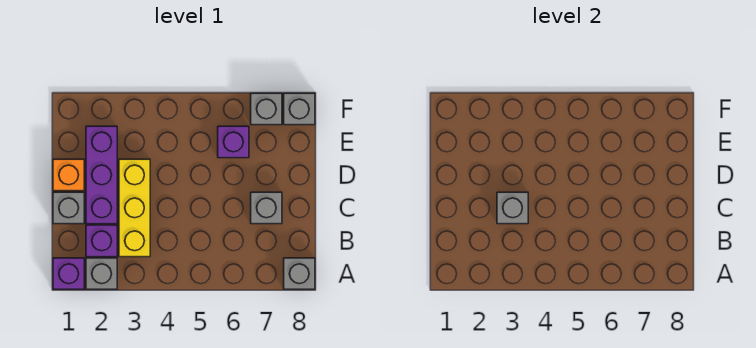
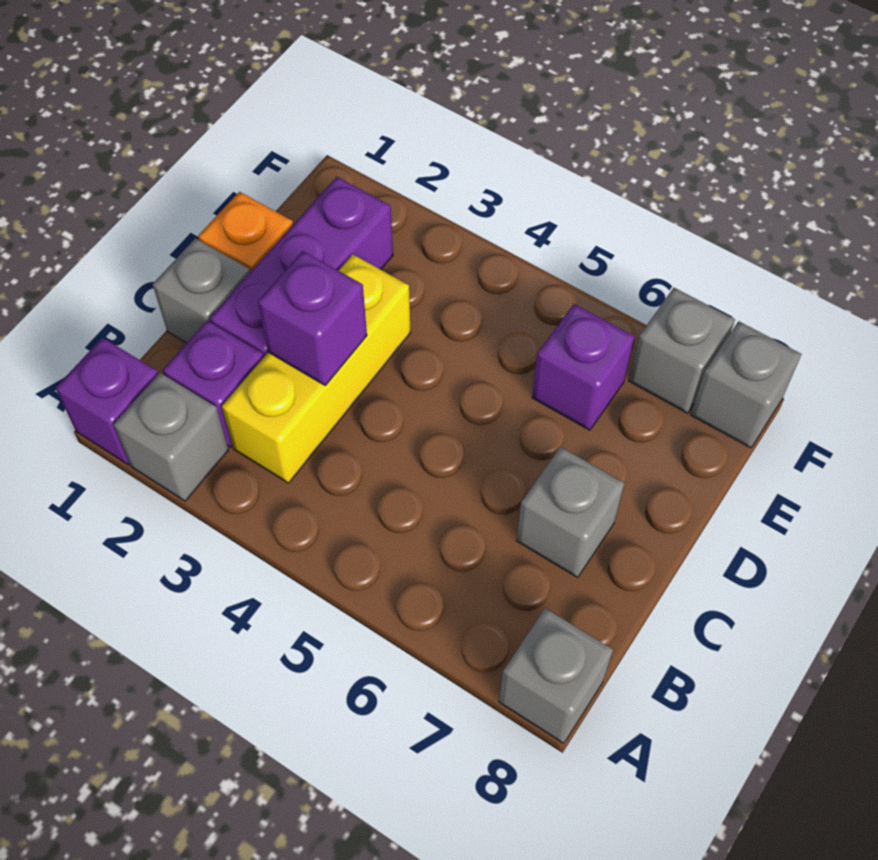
grey 1x1 brick [497,192,528,224] -> purple 1x1 brick [258,251,367,385]

